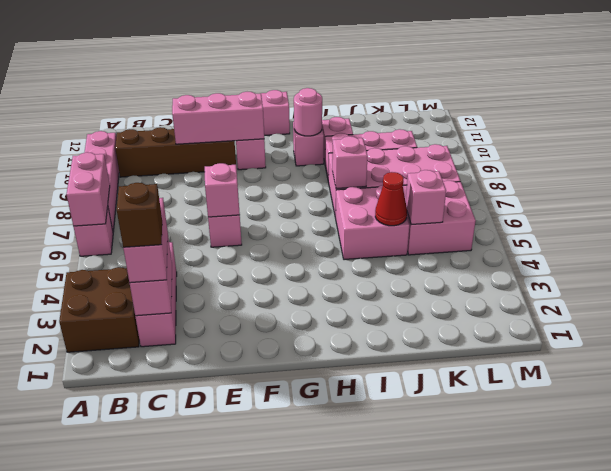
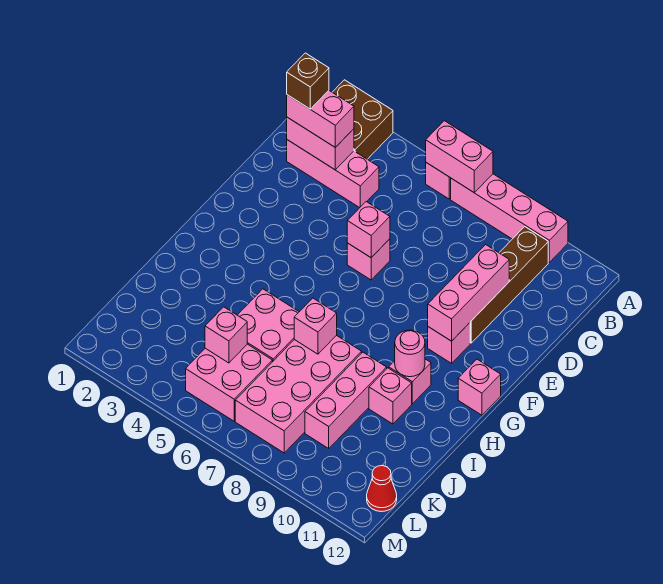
red 1x1 cone [375,172,407,226] -> red 1x1 cone moved to [367,466,397,512]

